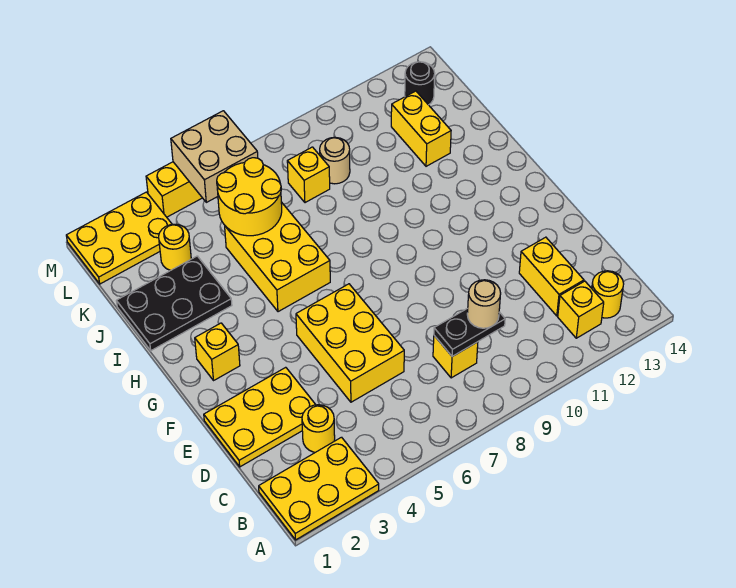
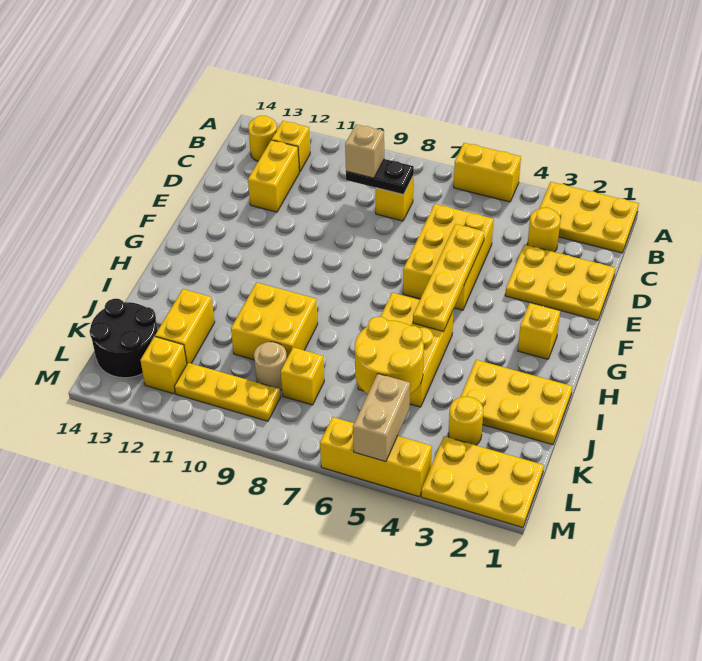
none -> yellow 1x2 brick [454,143,521,202]
tan 1x1 round brick [467,280,501,328] -> tan 1x1 brick [345,124,384,178]
none -> yellow 1x4 plate [413,224,485,331]
black 2x3 plate [117,256,232,351] -> yellow 2x3 plate [461,360,572,445]
none -> yellow 2x2 brick [231,283,318,360]
tan 2x2 brick [171,111,258,202] -> tan 1x2 brick [353,374,410,462]
none -> yellow 1x3 plate [175,363,280,421]
none -> yellow 1x1 brick [140,337,187,394]
black 1x1 round brick [405,62,435,105] -> black 2x2 round brick [89,299,158,378]

